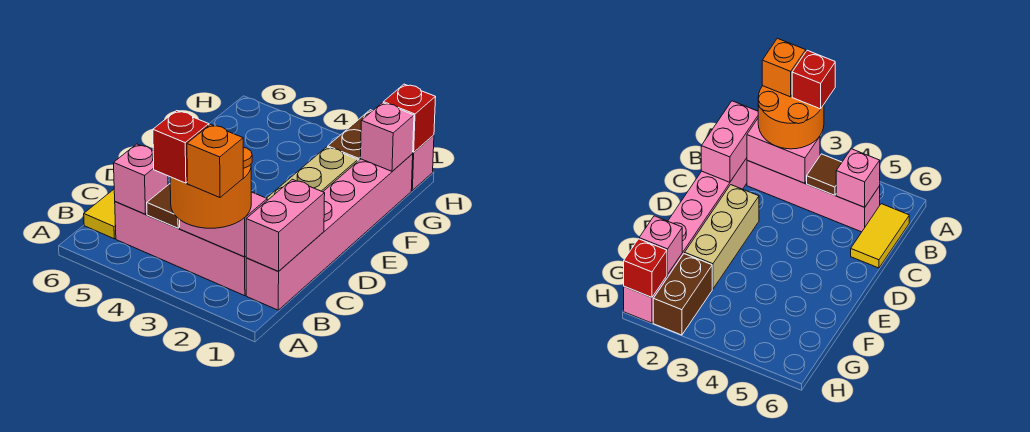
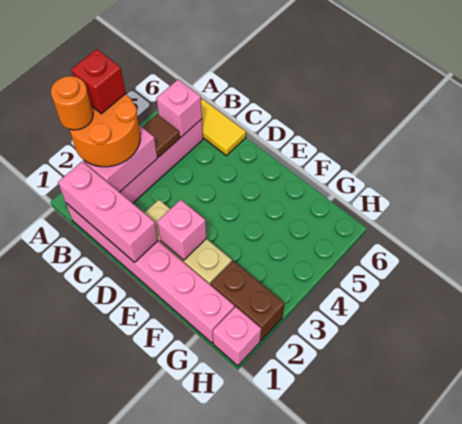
orange 1x1 brick [187,124,243,198] -> orange 1x1 round brick [51,76,93,130]
pink 1x2 brick [246,179,325,272] -> pink 1x3 brick [58,161,158,262]
pink 1x1 brick [361,103,414,171] -> pink 1x1 brick moved to [157,200,206,260]
red 1x1 brick [383,84,436,152] -> none

